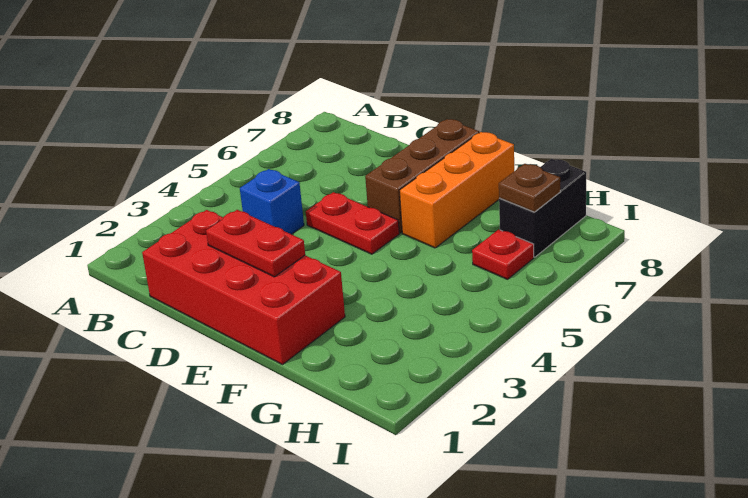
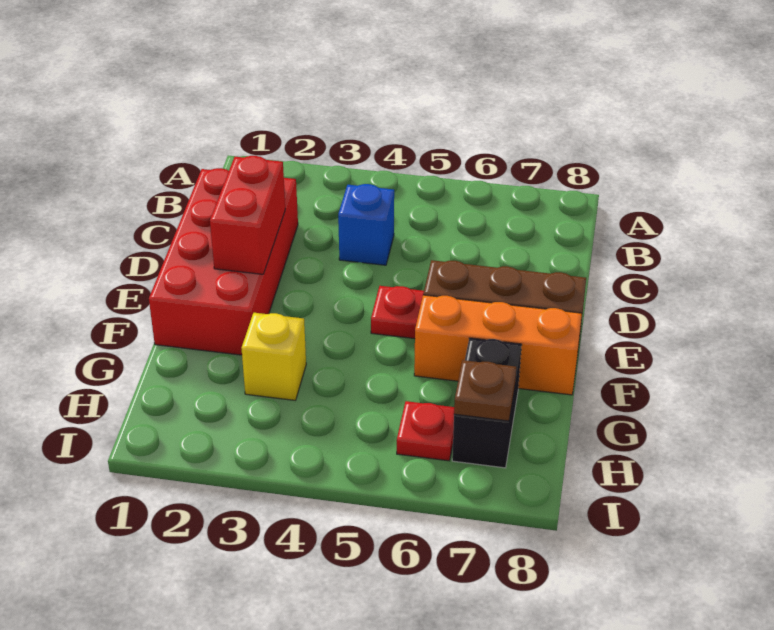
red 1x2 plate [206,210,305,277] -> red 1x2 brick [210,156,285,274]
red 1x2 plate [306,192,399,254] -> red 1x1 plate [371,286,424,339]
none -> yellow 1x1 brick [241,313,306,400]
black 1x2 brick [499,159,586,257] -> black 1x2 brick turned to [452,338,522,468]

